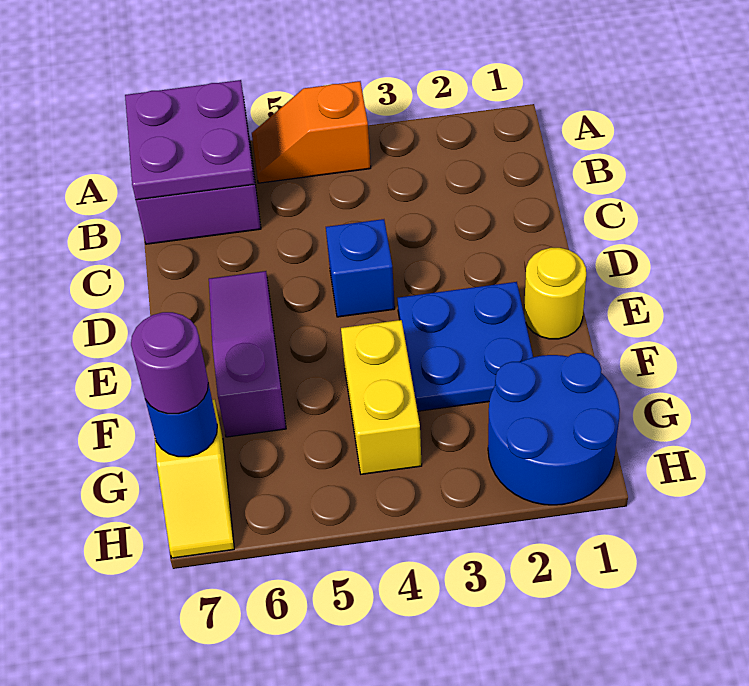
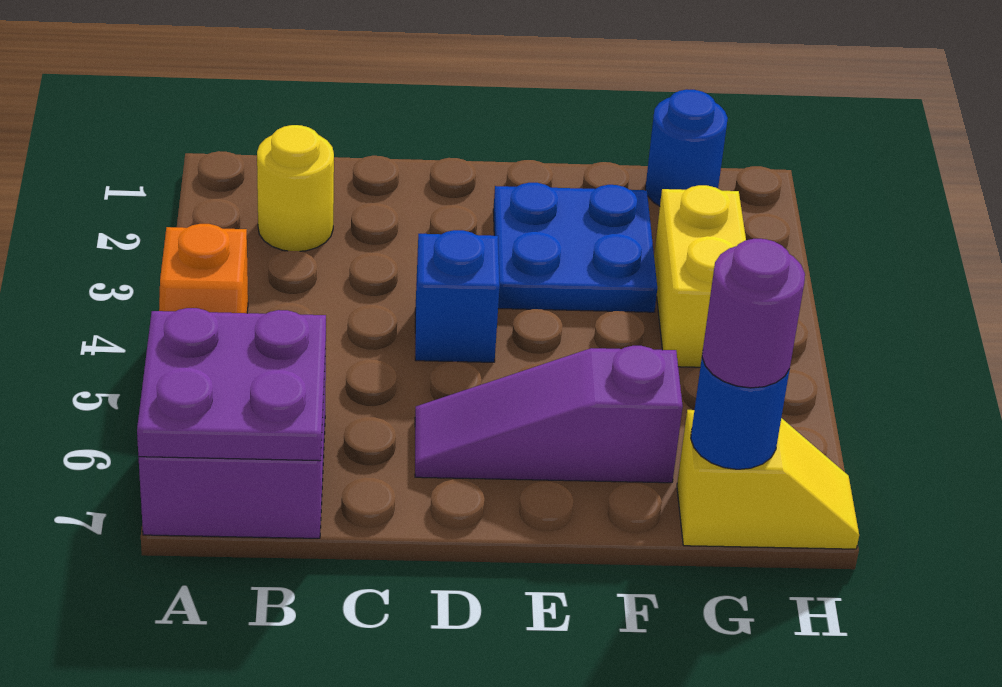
yellow 1x1 round brick [524,248,586,339] -> yellow 1x1 round brick moved to [257,125,334,251]
yellow 1x2 brick [341,320,422,474] -> yellow 1x2 brick turned to [654,185,746,367]
blue 2x2 round brick [488,353,620,505] -> blue 1x1 round brick [645,89,728,206]

